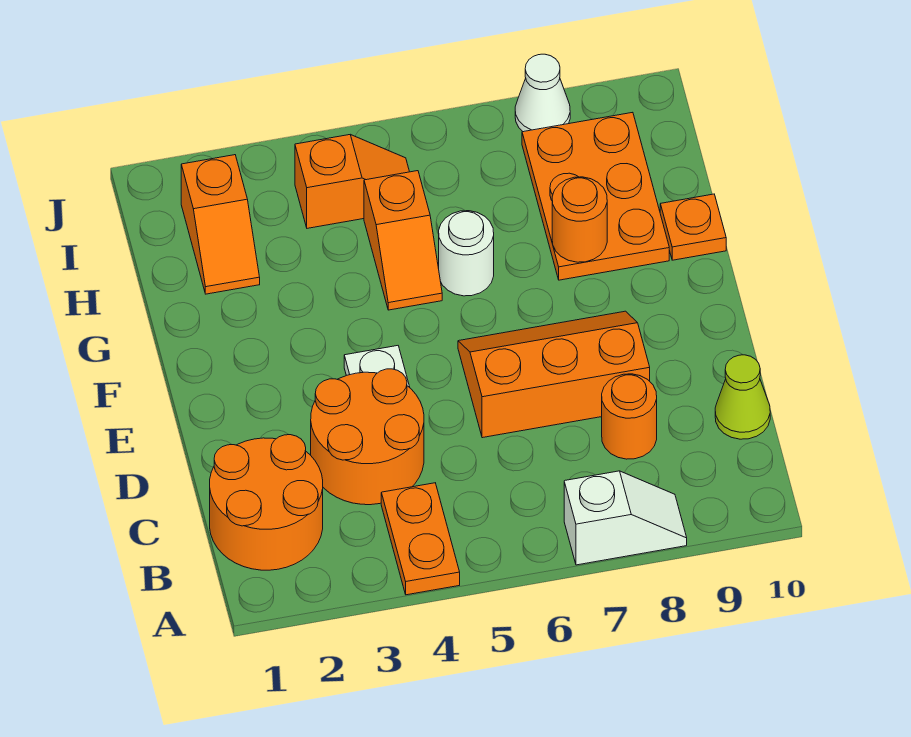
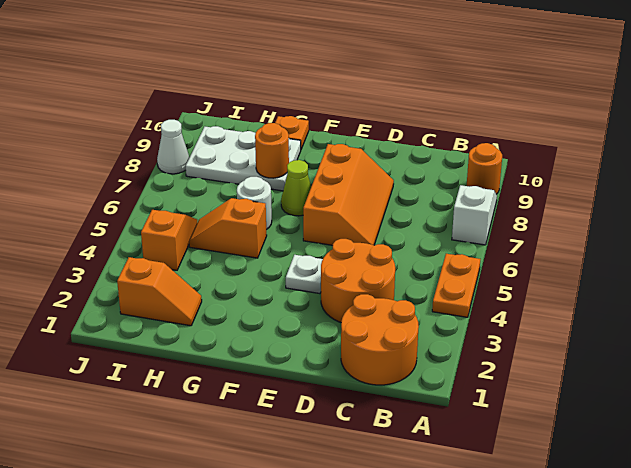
orange 1x2 plate [381,483,460,595] -> orange 1x2 plate turned to [432,254,480,317]
orange 1x1 round brick [602,374,657,459] -> orange 1x1 round brick moved to [467,143,502,194]
lime 1x1 cone [715,355,770,439] -> lime 1x1 cone moved to [281,160,311,216]
orange 2x3 slope [458,311,650,438] -> orange 2x3 slope turned to [303,144,394,245]
orange 1x2 slope [364,171,442,310] -> orange 1x2 slope turned to [189,198,267,258]
orange 2x3 plate [522,112,669,280] -> white 2x3 plate [186,126,301,191]

